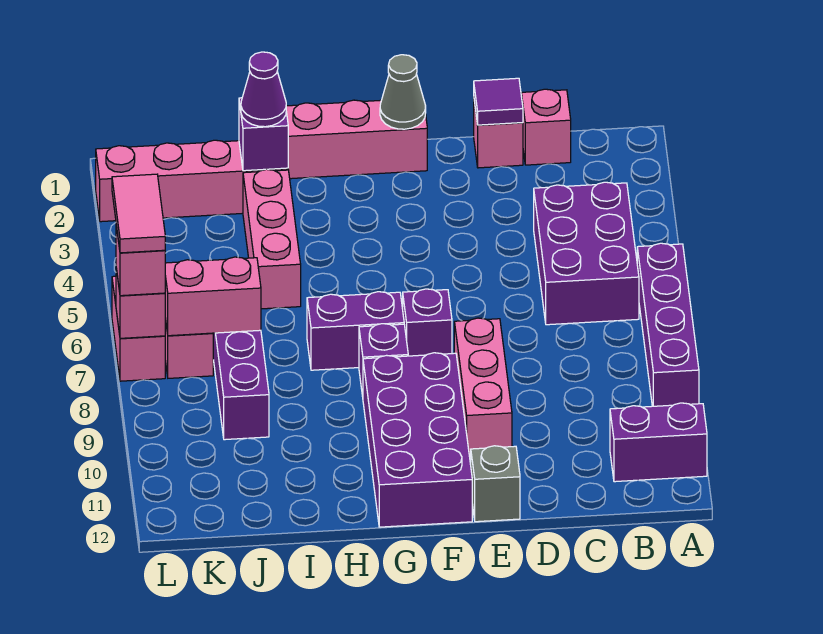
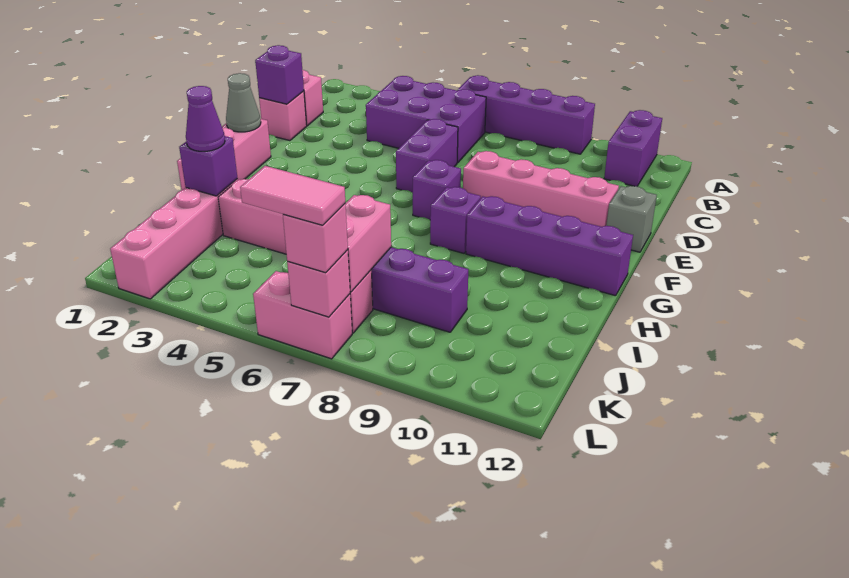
purple 1x1 tile [474,78,523,125] -> purple 1x1 brick [255,45,304,104]
pink 1x3 brick [454,318,512,458] -> pink 1x4 brick [463,151,619,227]
purple 2x4 brick [363,353,472,527] -> purple 1x4 brick [466,196,633,296]
purple 1x2 brick [307,292,404,370] -> purple 1x2 brick moved to [396,119,458,193]

